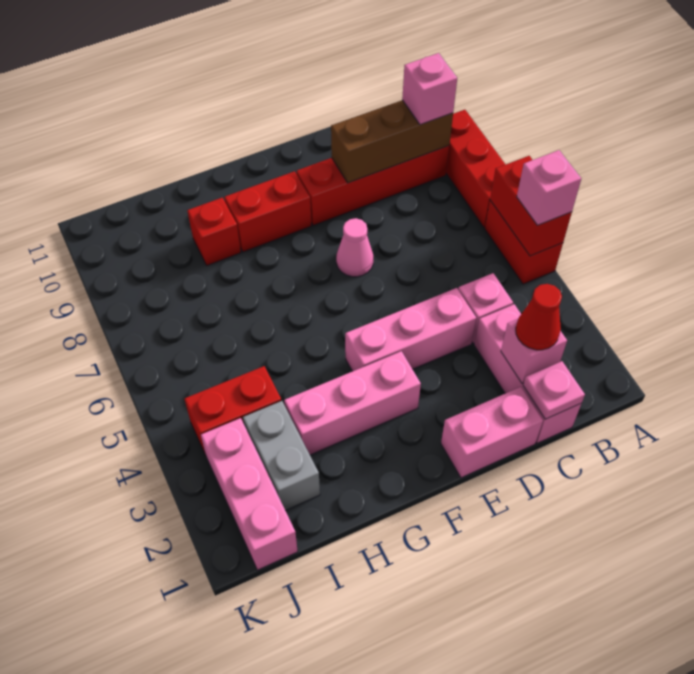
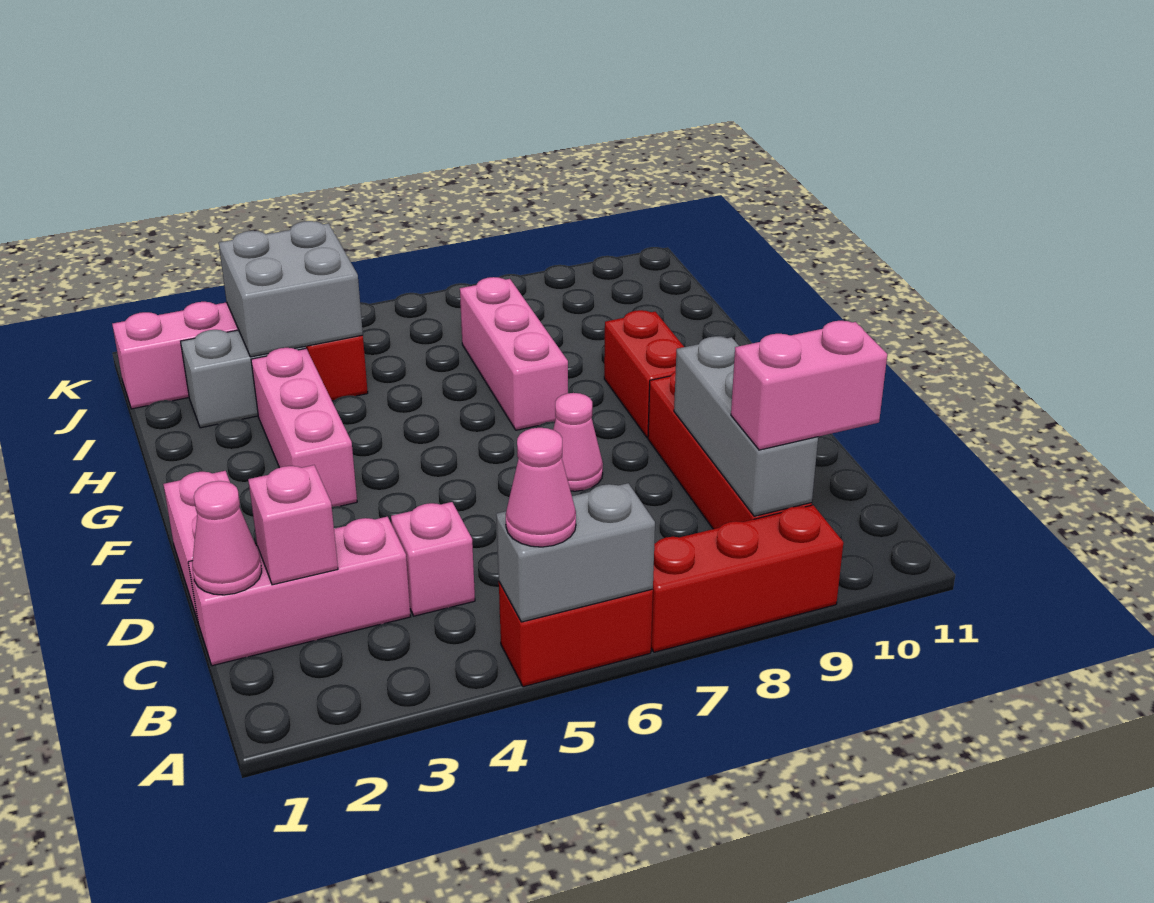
red 1x2 brick [490,156,572,256] -> grey 1x2 brick [496,483,655,622]
pink 1x1 brick [517,150,581,225] -> pink 1x1 cone [506,428,576,547]
brown 1x3 brick [331,100,453,183] -> grey 1x3 brick [674,336,818,516]
pink 1x1 brick [402,53,457,125] -> pink 1x2 brick [731,321,887,450]
pink 1x1 plate [523,361,585,419] -> pink 1x1 cone [192,481,262,595]
red 1x1 cone [516,284,562,350] -> none
pink 1x3 brick [345,288,476,371] -> pink 1x3 brick moved to [460,277,568,430]
red 1x1 brick [187,198,241,265] -> none
none -> grey 2x2 brick [219,221,363,357]

